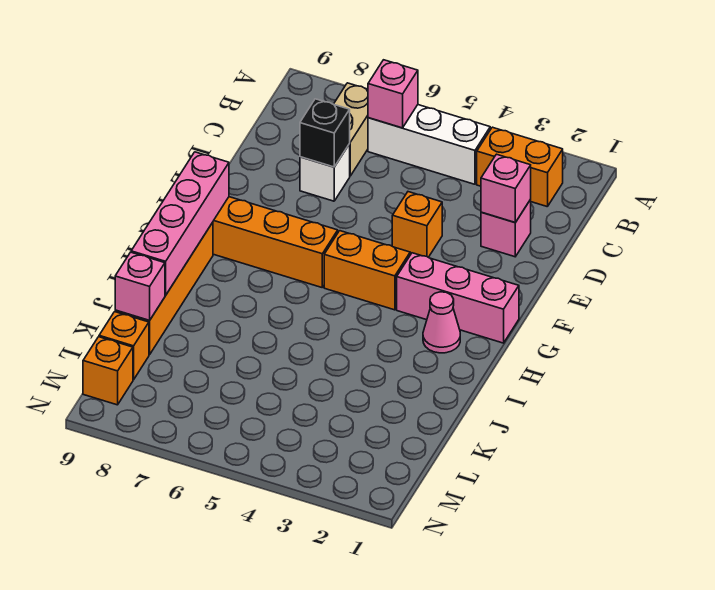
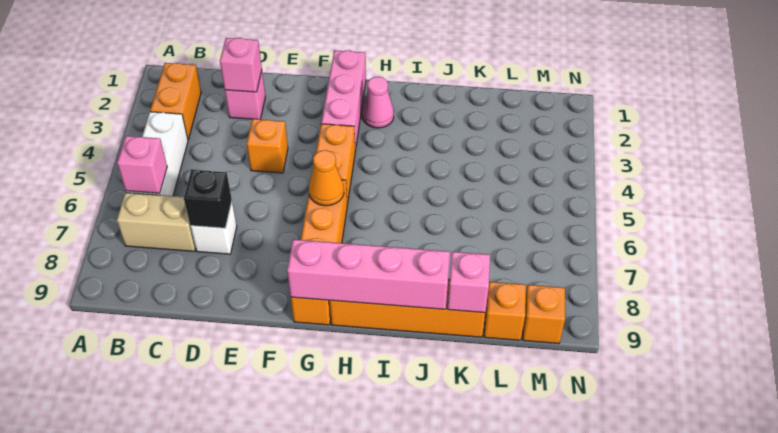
none -> orange 1x1 cone [309,150,344,206]

